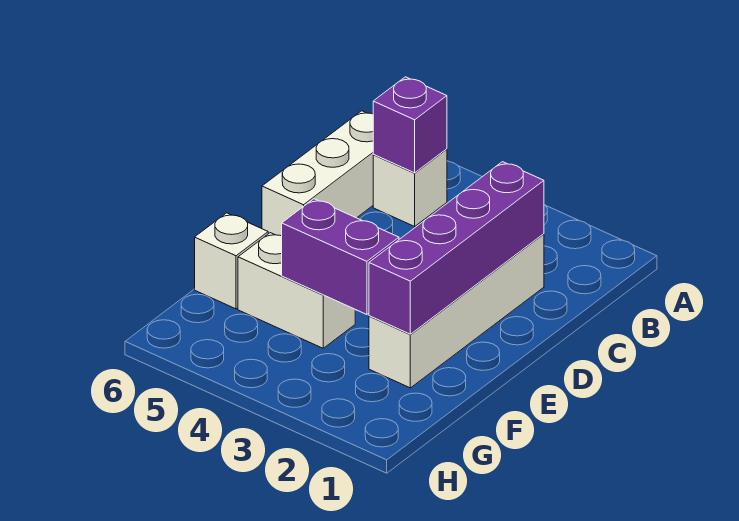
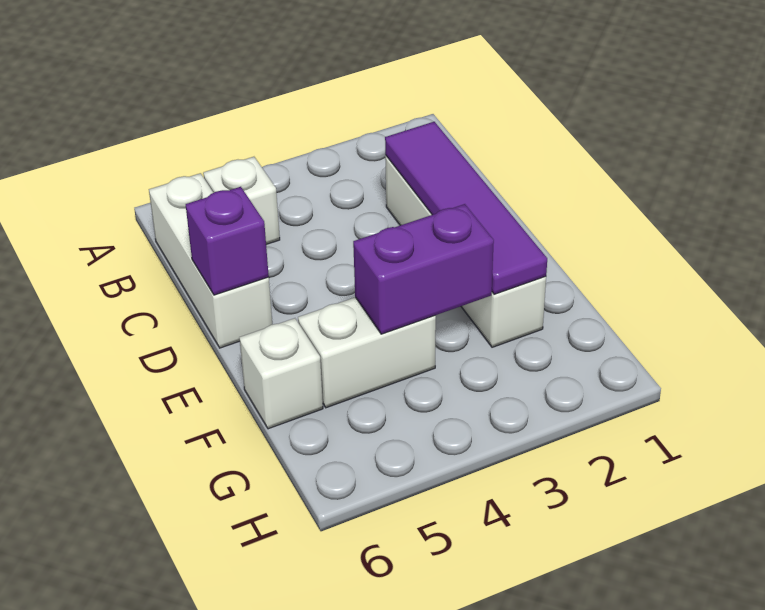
purple 1x1 brick [373,77,447,173] -> purple 1x1 brick moved to [186,187,269,295]
purple 1x4 brick [369,162,544,334] -> purple 1x4 tile [385,122,547,294]

